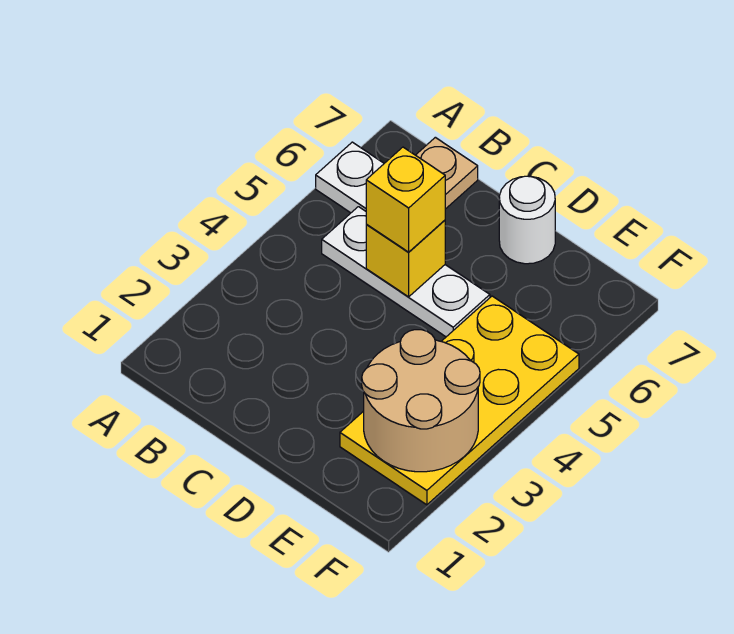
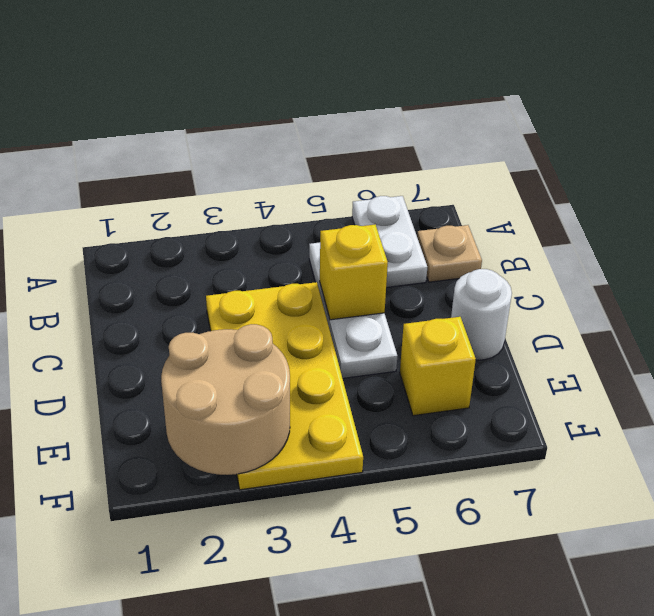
yellow 1x1 brick [366,147,445,252] -> yellow 1x1 brick moved to [400,317,476,416]
yellow 2x4 plate [340,296,579,505] -> yellow 2x4 plate turned to [206,282,363,490]

